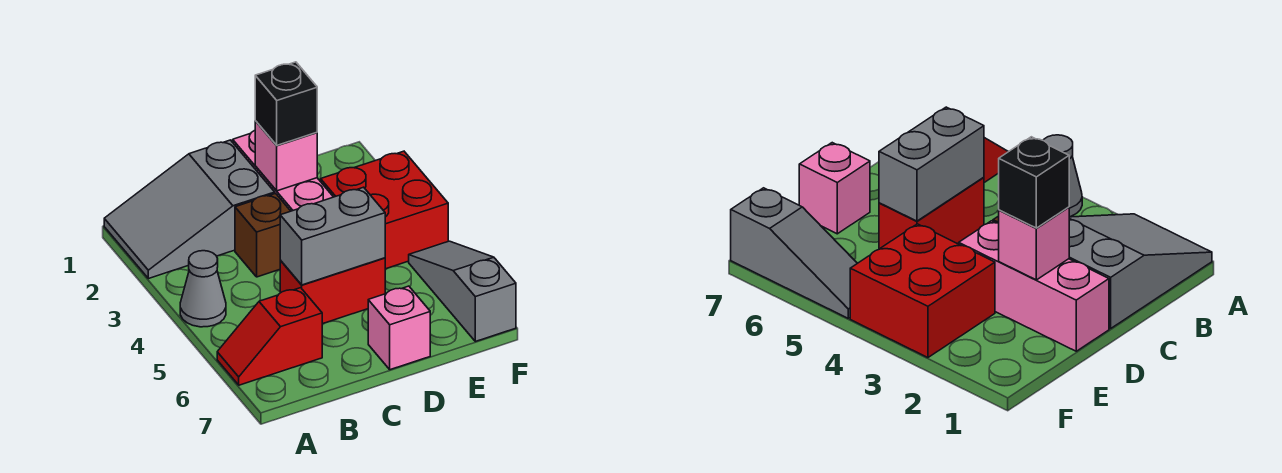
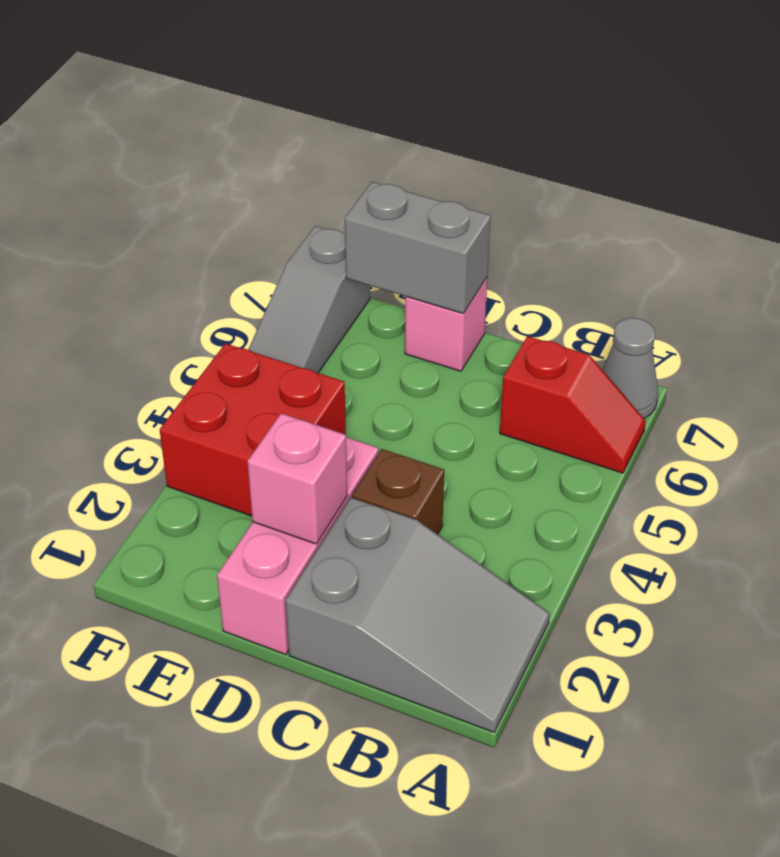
grey 1x1 cone [180,251,226,327] -> grey 1x1 cone moved to [602,318,658,418]
red 1x2 brick [280,258,385,324] -> none
grey 1x2 brick [280,187,385,285] -> grey 1x2 brick moved to [345,182,491,314]
black 1x1 brick [255,62,317,145] -> none

